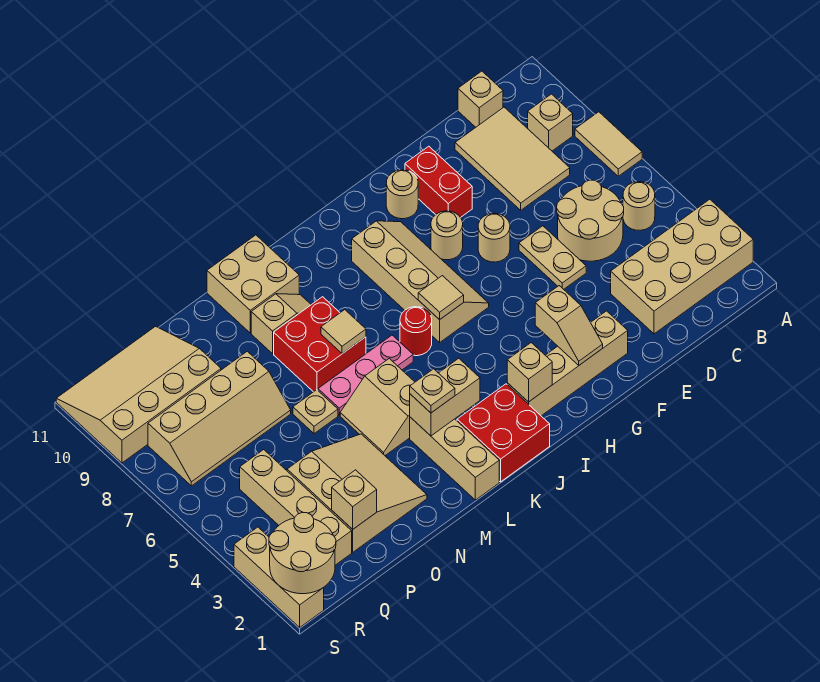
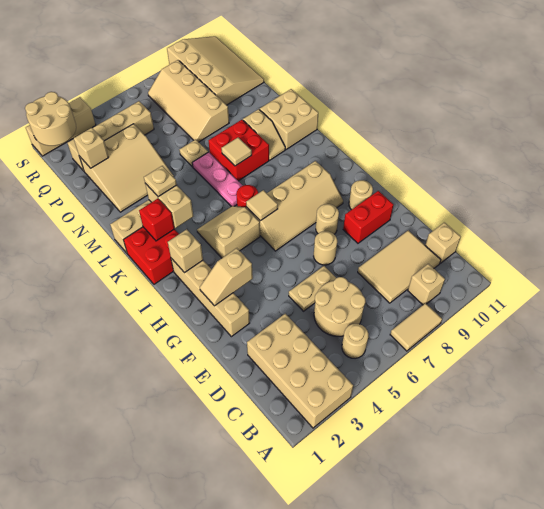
none -> red 1x1 brick [139,199,174,241]
tan 2x2 slope [340,359,415,455] -> tan 2x2 slope moved to [197,206,260,258]

